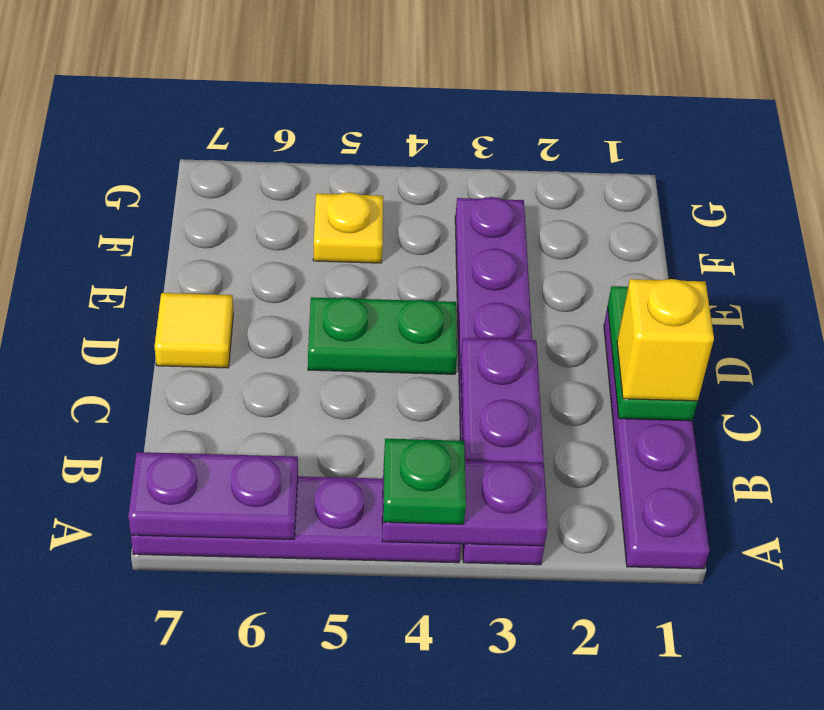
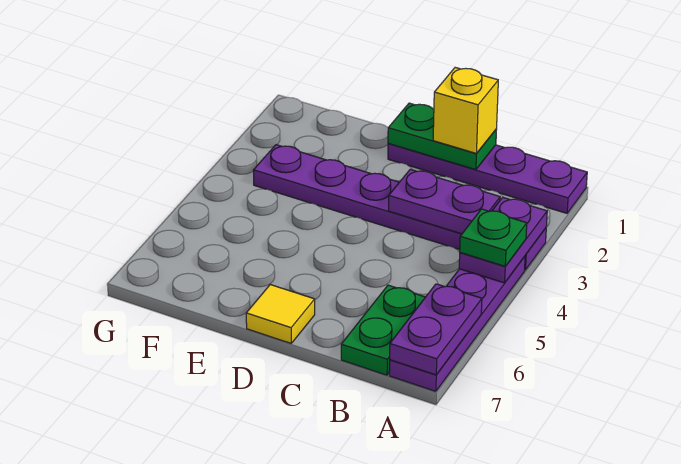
green 1x2 plate [308,297,457,374] -> green 1x2 plate moved to [341,285,425,375]
yellow 1x1 plate [313,192,383,263] -> none

